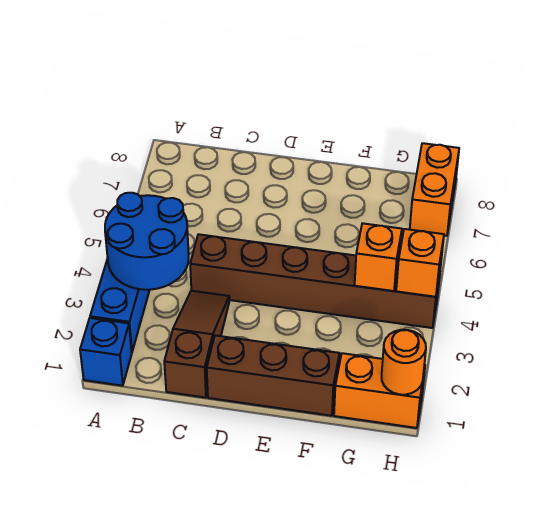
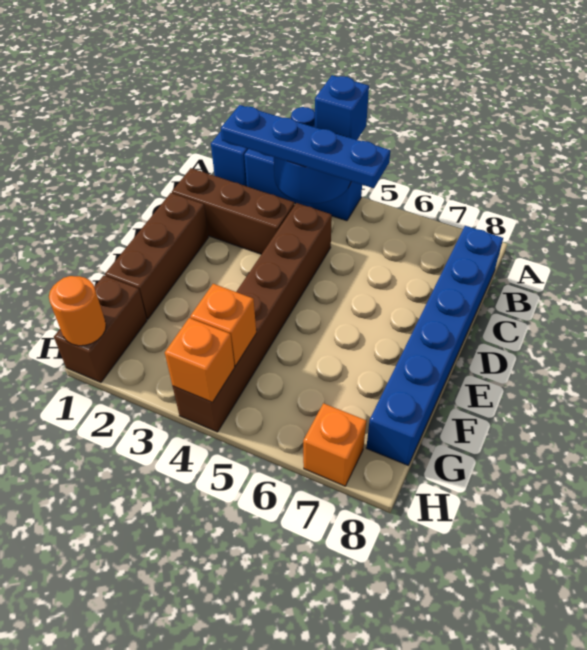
none -> blue 1x1 brick [315,75,369,140]
none -> blue 1x4 plate [221,105,390,188]
none -> blue 1x6 brick [366,226,503,465]
brown 1x3 slope [164,291,229,398] -> brown 1x3 brick [172,168,295,254]
orange 1x2 brick [334,353,425,428] -> brown 1x2 brick [54,276,147,382]
orange 1x2 brick [410,143,459,236] -> orange 1x1 brick [303,403,366,486]

